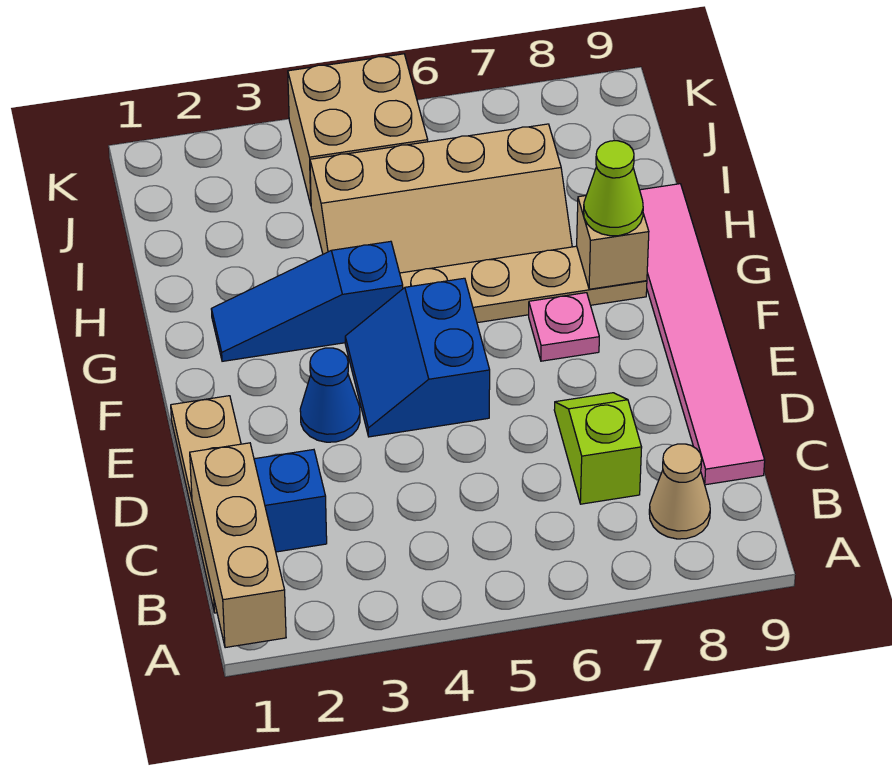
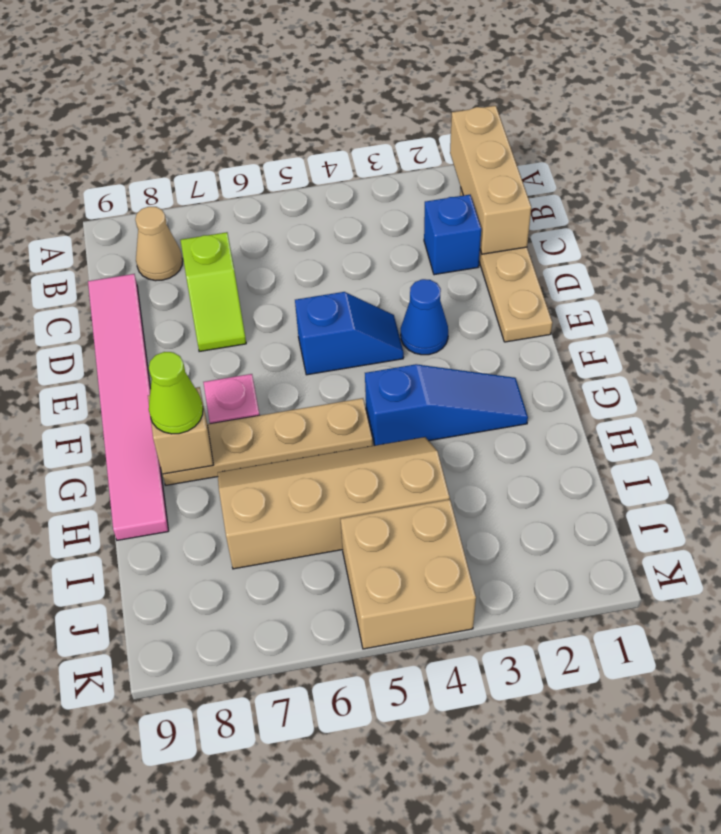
blue 2x2 slope [345,278,490,437] -> blue 1x2 slope [295,292,404,375]

